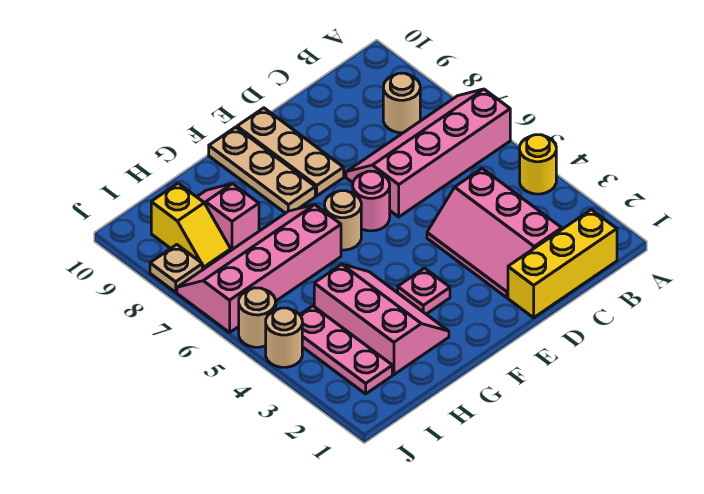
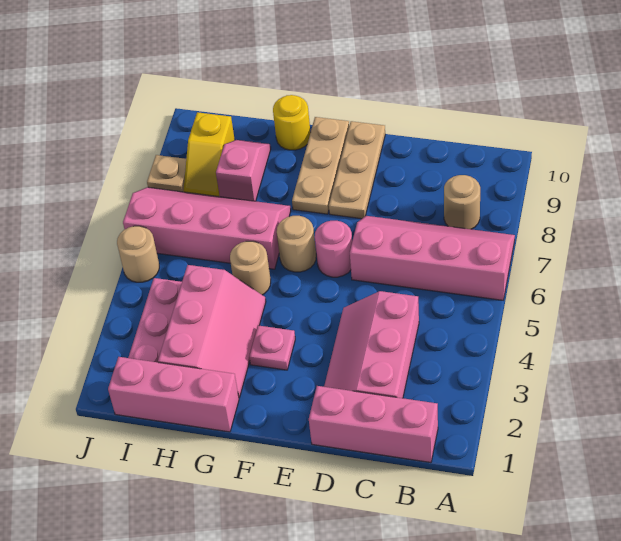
yellow 1x1 round brick [520,135,556,194] -> yellow 1x1 round brick moved to [273,95,311,150]
yellow 1x3 brick [508,210,617,318] -> pink 1x3 brick [309,386,438,463]
none -> pink 1x3 brick [108,357,239,432]
tan 1x1 round brick [266,308,302,367] -> tan 1x1 round brick moved to [230,241,271,295]

